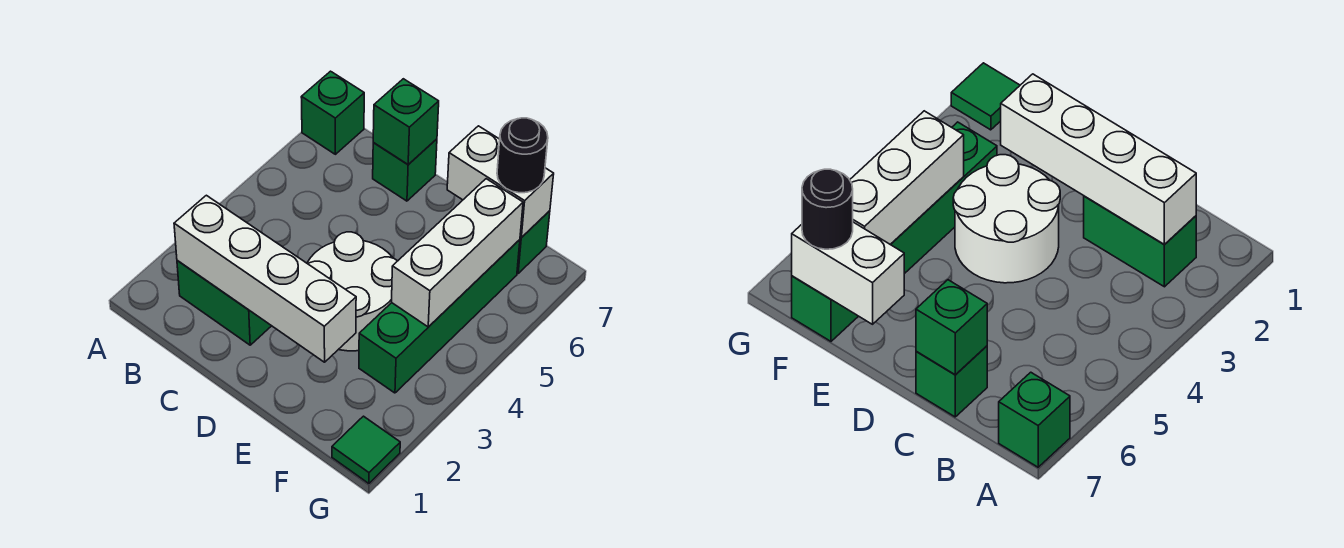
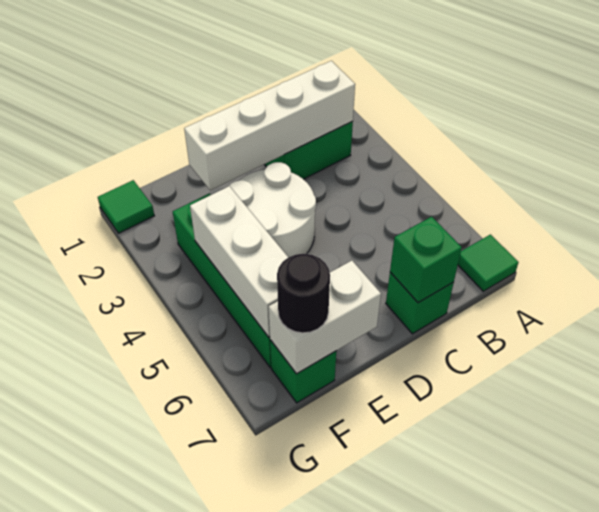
green 1x1 brick [301,71,364,154] -> green 1x1 tile [458,235,518,291]

